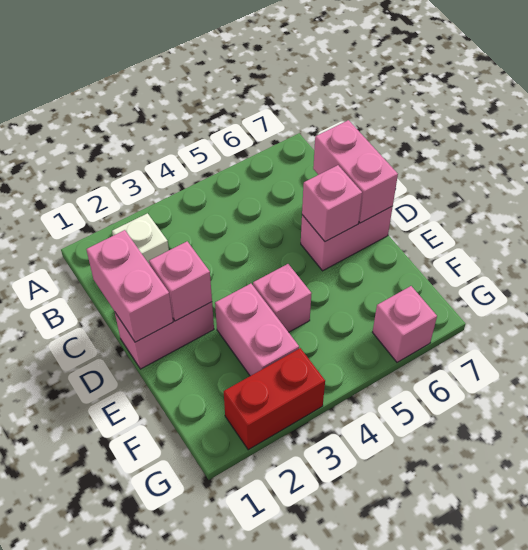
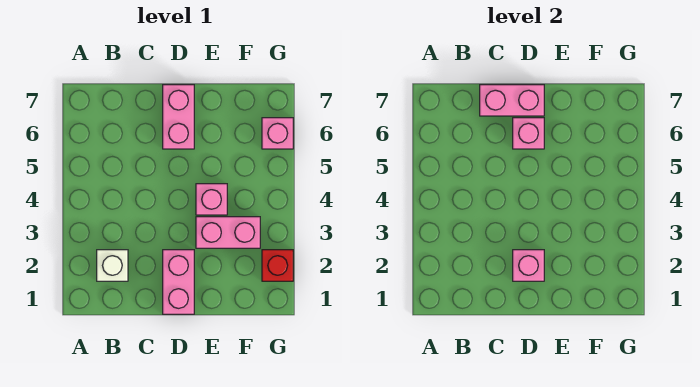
pink 1x2 brick [86,230,173,342] -> none
red 1x2 brick [224,348,325,450] -> red 1x1 brick [262,250,293,281]

